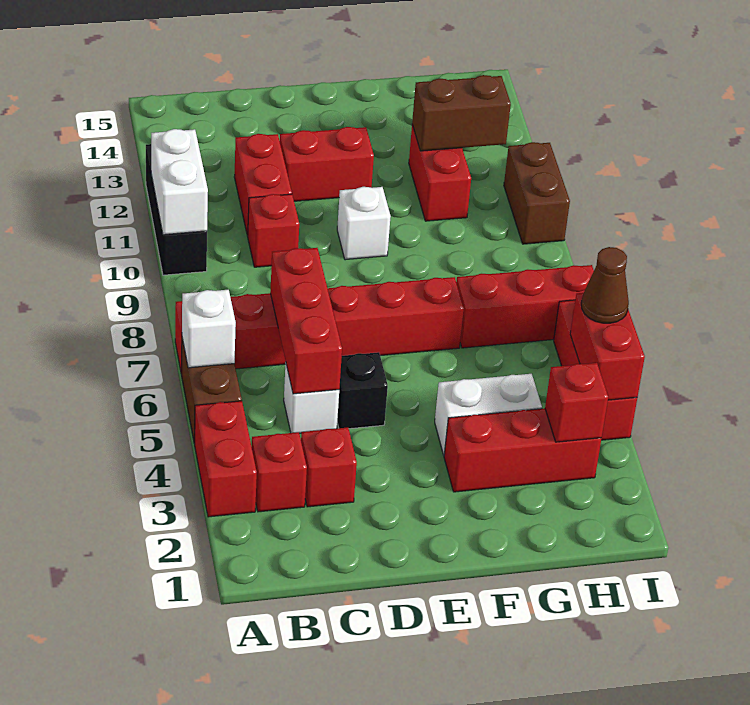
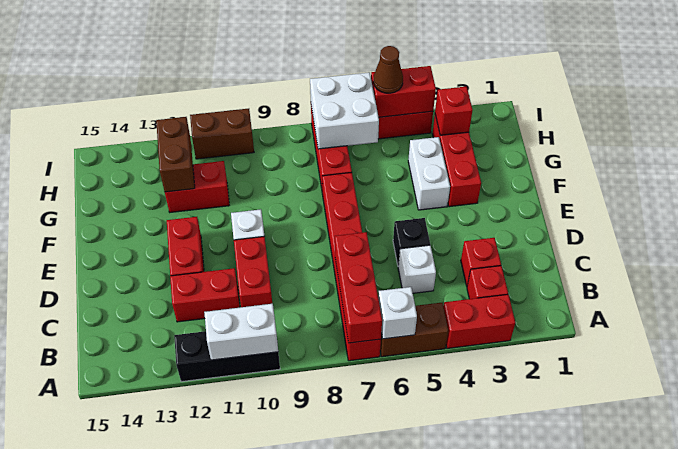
red 1x3 brick [270,248,342,394] -> red 1x3 brick turned to [335,232,382,343]
red 1x1 brick [248,194,299,267] -> red 1x2 brick [234,236,272,307]
none -> white 2x2 brick [310,72,379,149]

